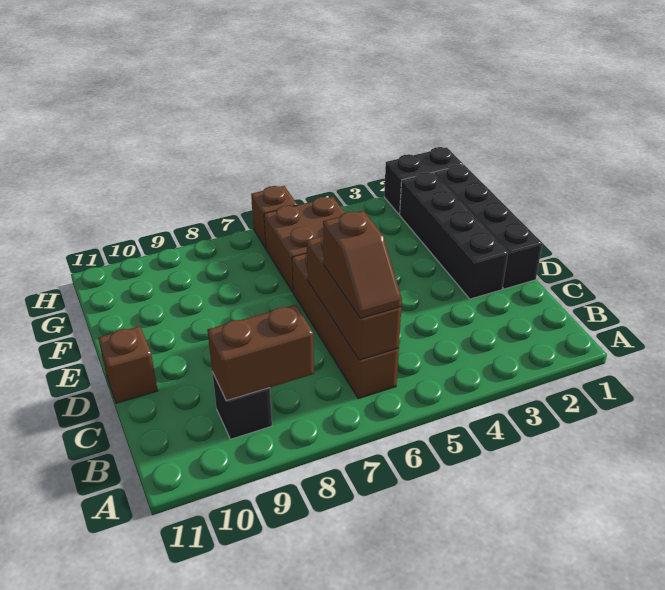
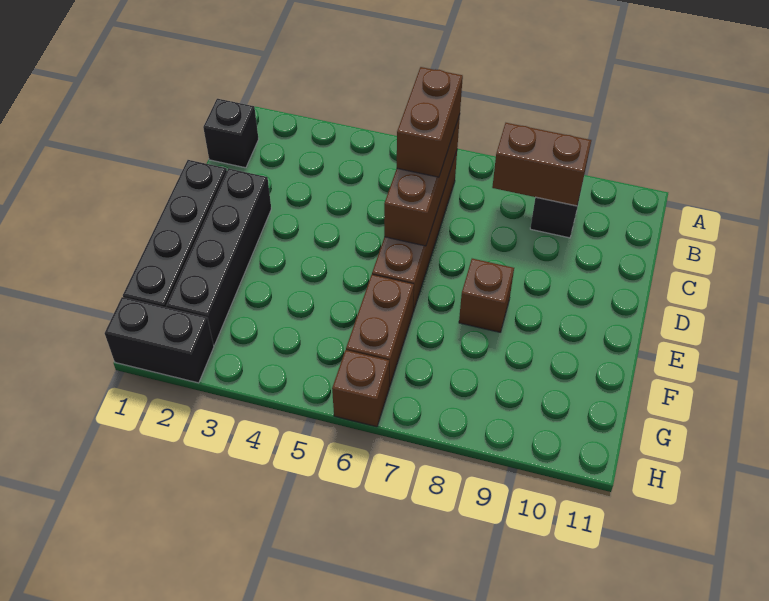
none -> black 1x1 brick [203,99,259,168]
brown 1x2 slope [323,211,402,318] -> brown 1x2 brick [397,67,463,177]
brown 1x1 brick [98,326,158,403] -> brown 1x1 brick moved to [459,259,514,332]
brown 2x2 brick [264,197,345,292] -> brown 1x2 brick [346,275,414,387]

